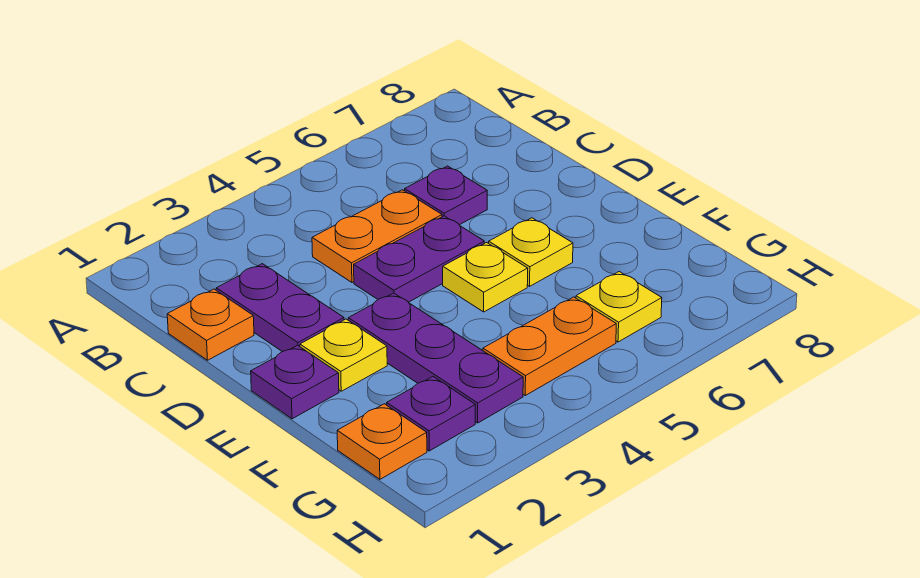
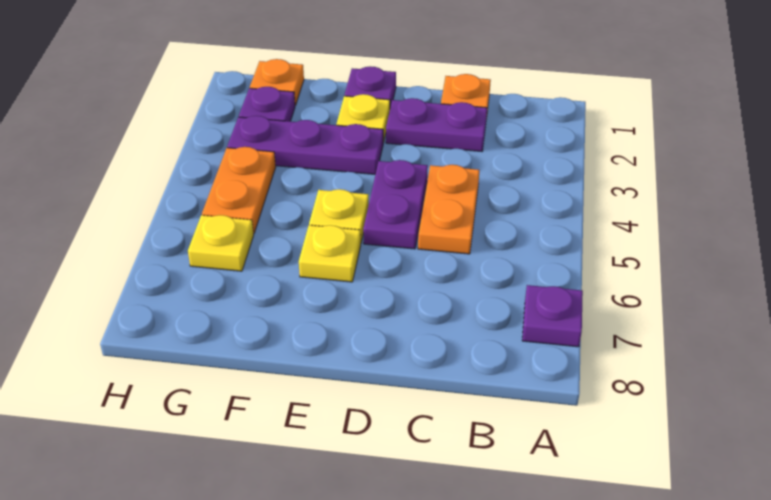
purple 1x1 plate [405,166,487,225] -> purple 1x1 plate moved to [522,285,583,347]

